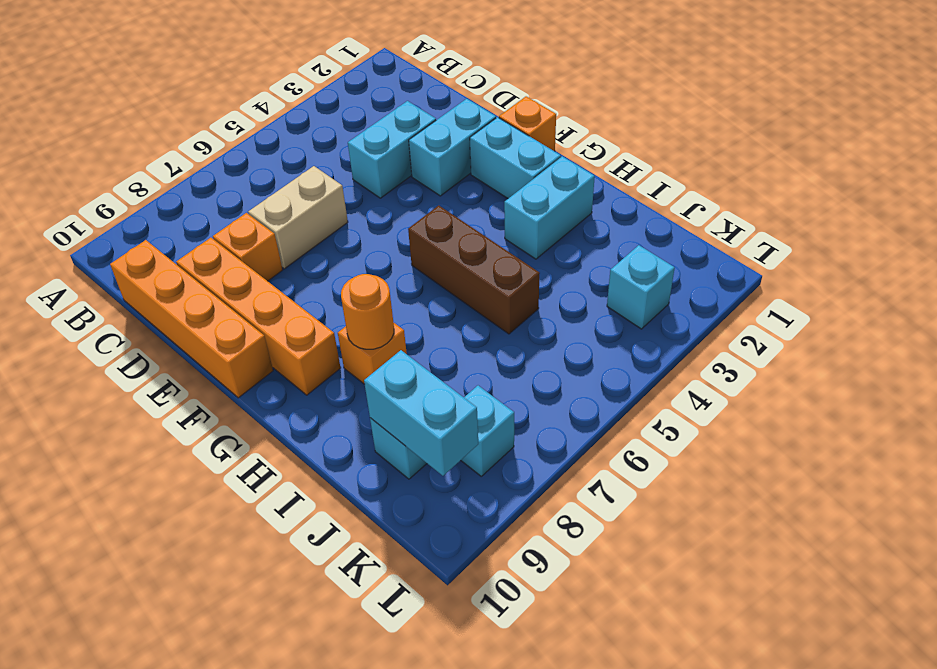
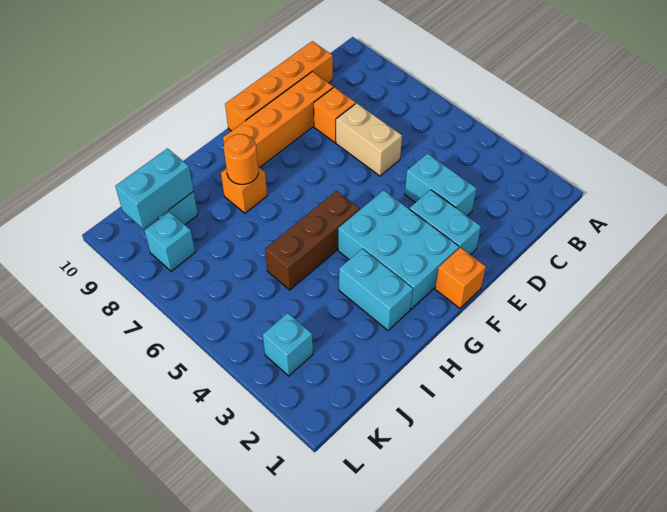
cyan 1x2 brick [470,117,561,198] -> cyan 2x3 brick [338,190,459,309]

